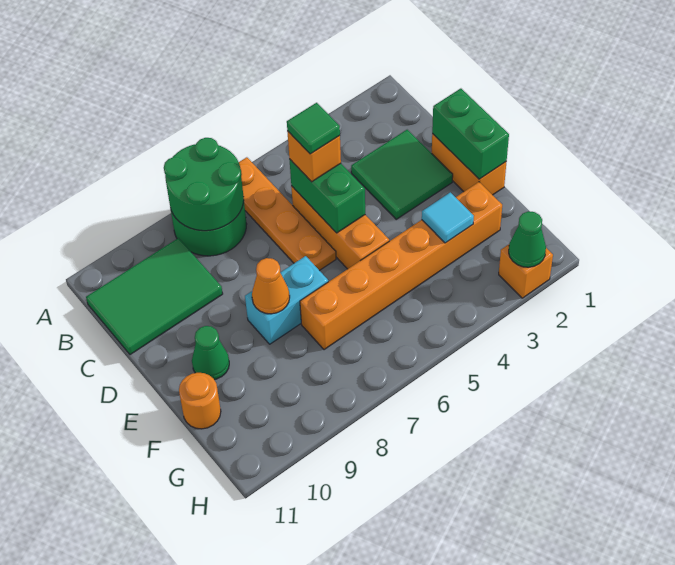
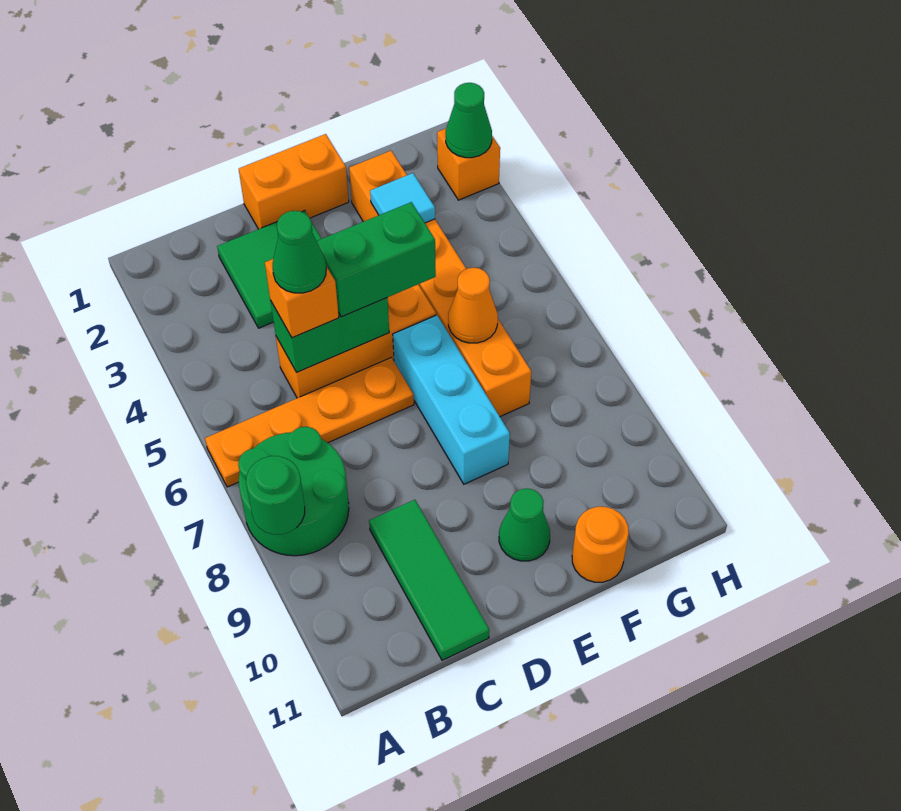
green 2x2 round brick [164,138,244,231] -> green 1x1 round brick [246,456,305,534]
green 2x3 tile [86,238,223,355] -> green 1x3 tile [369,500,489,660]
green 1x1 tile [287,103,340,154] -> green 1x1 cone [273,211,326,293]
green 1x2 brick [432,89,509,179] -> green 1x2 brick moved to [317,202,436,317]
cyan 1x2 brick [245,256,328,344] -> cyan 1x3 brick [393,315,510,484]
orange 1x1 cone [252,258,290,314] -> orange 1x1 cone moved to [448,268,498,343]

